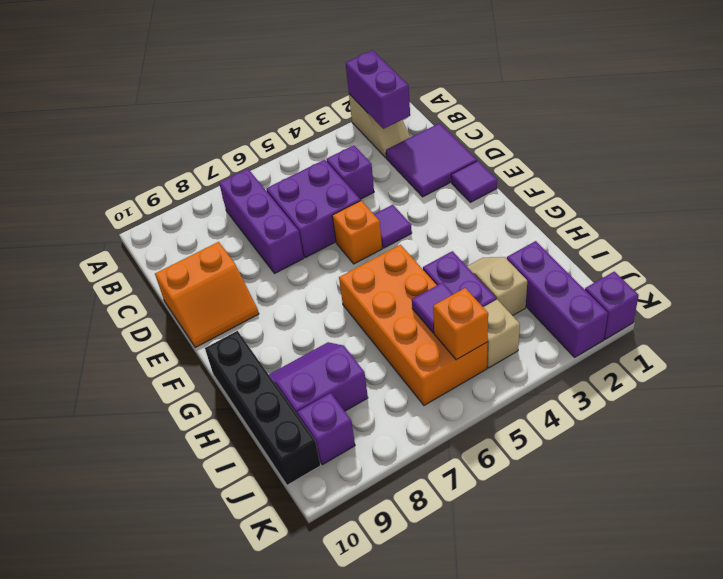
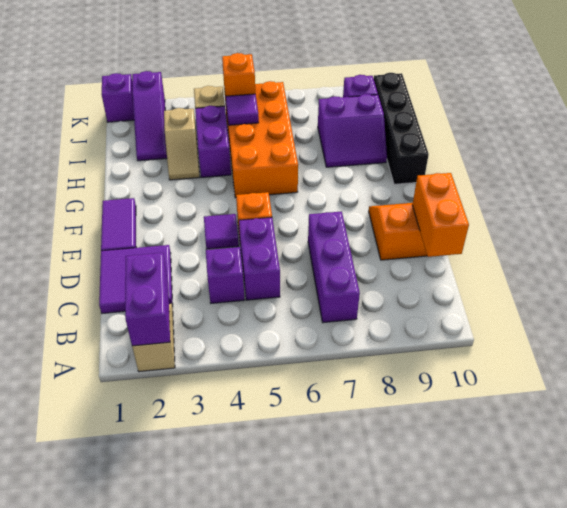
purple 2x2 brick [266,160,361,258] -> purple 1x2 brick [239,217,280,300]
none -> orange 1x2 brick [412,173,469,257]
purple 1x1 tile [451,161,497,202] -> purple 1x2 tile [101,198,136,251]
purple 1x3 brick [507,241,608,357] -> purple 1x3 slope [132,71,167,161]

